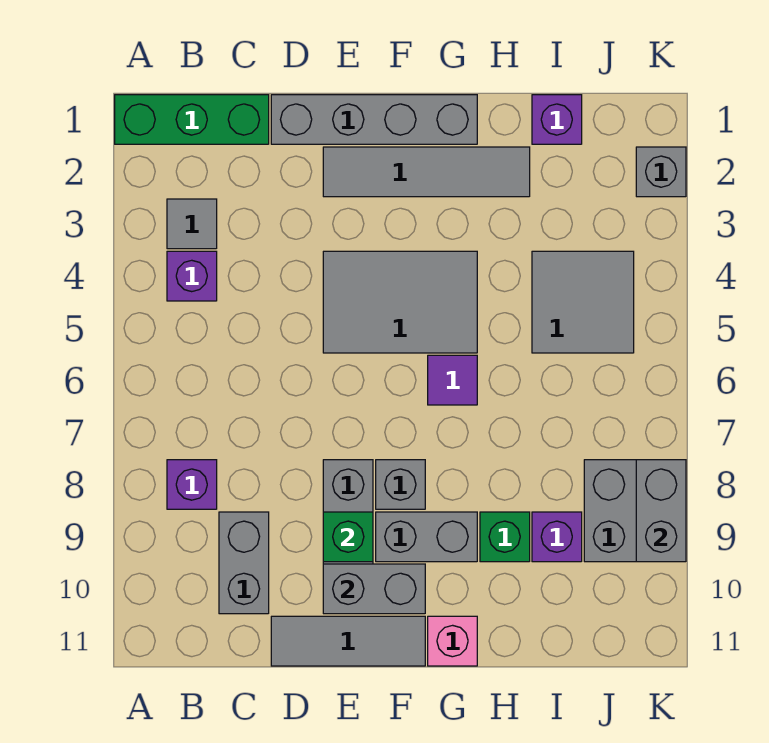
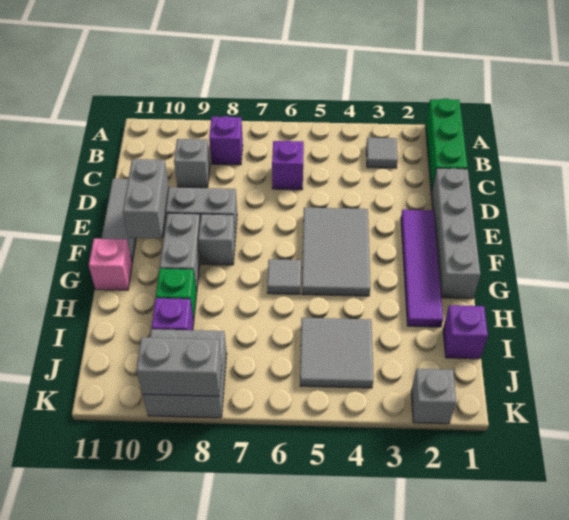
purple 1x1 brick [167,251,217,301] -> purple 1x1 brick moved to [272,141,304,190]
grey 1x2 brick [219,512,269,614] -> grey 1x1 brick [174,139,210,188]
grey 1x4 tile [323,147,530,197] -> purple 1x4 tile [401,210,443,327]
green 1x1 brick [323,512,373,562] -> none
purple 1x1 tile [428,355,477,405] -> grey 1x1 tile [267,259,301,294]

